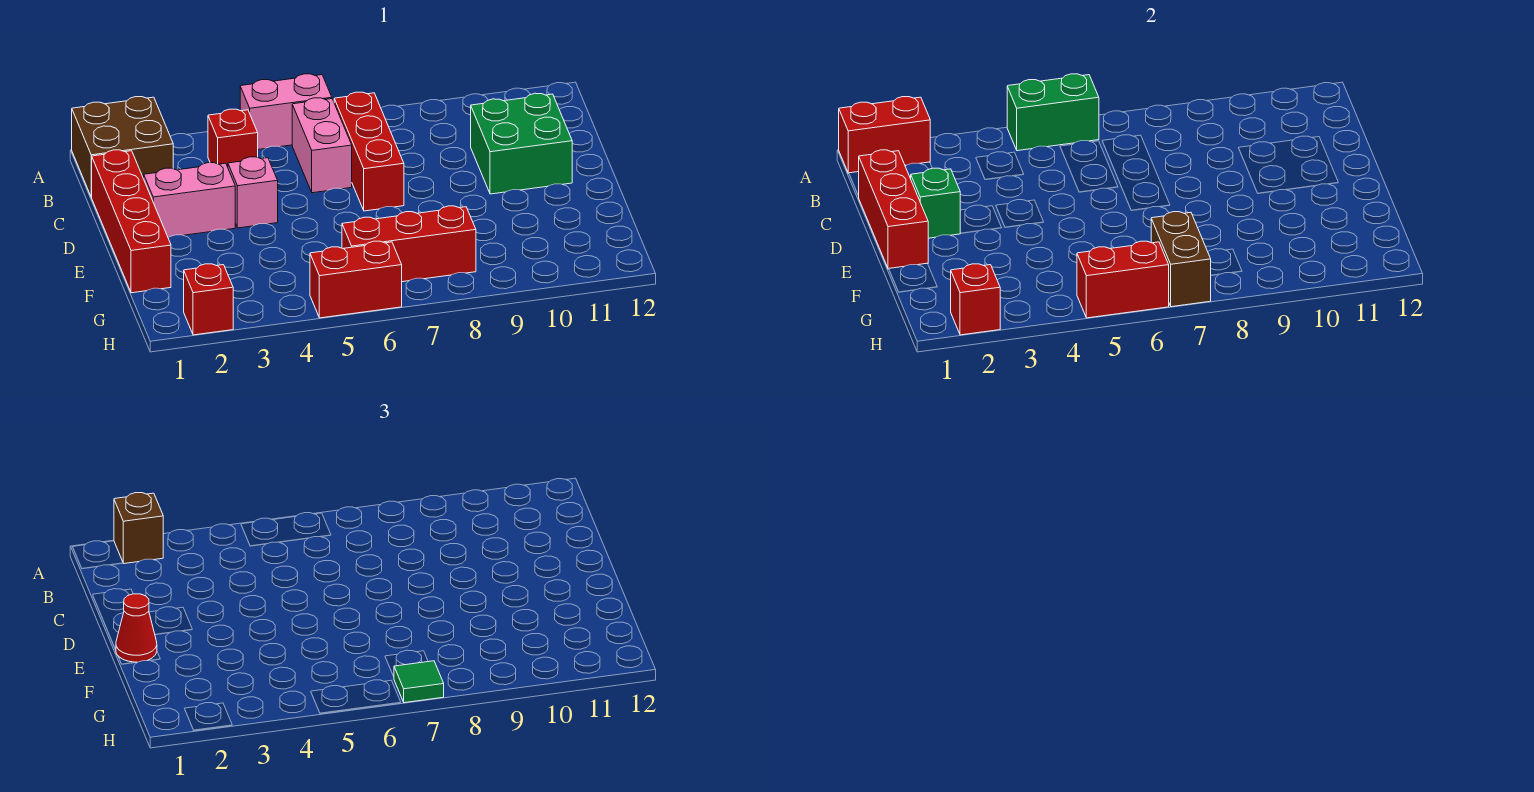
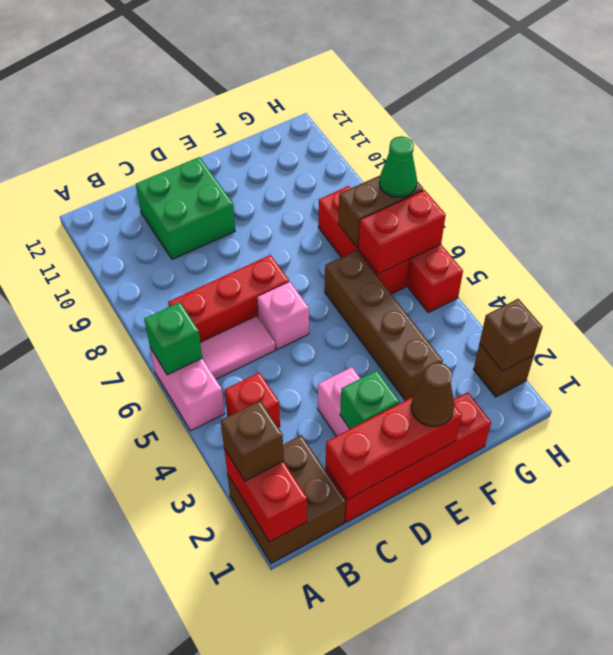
green 1x2 brick [1007,74,1099,151] -> green 1x1 brick [144,302,202,375]
pink 1x2 brick [292,98,352,193] -> pink 1x2 tile [200,316,275,379]
pink 1x1 brick [228,157,278,228] -> pink 1x1 brick moved to [257,282,309,350]
red 1x1 cone [116,594,157,662] -> brown 1x1 cone [411,363,455,427]
none -> brown 1x4 brick [325,250,443,400]
red 1x1 brick [184,264,233,335] -> brown 1x1 brick [474,344,534,397]
red 1x1 brick [951,264,1000,335] -> brown 1x1 brick [480,299,543,371]
red 1x2 brick [1077,241,1169,318] -> red 1x2 brick turned to [358,190,446,274]
green 1x1 tile [394,661,444,703] -> green 1x1 cone [379,136,417,197]

